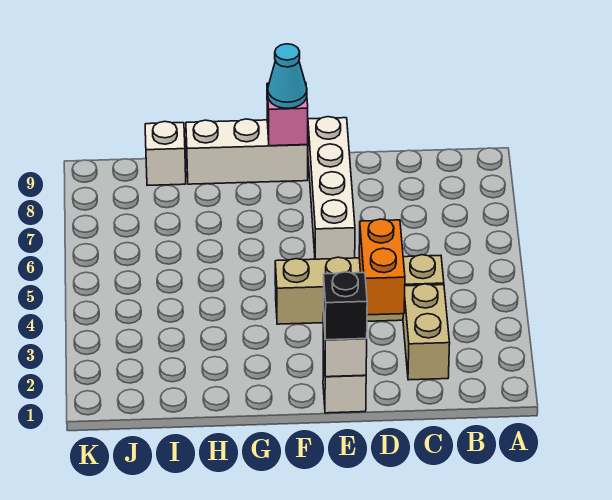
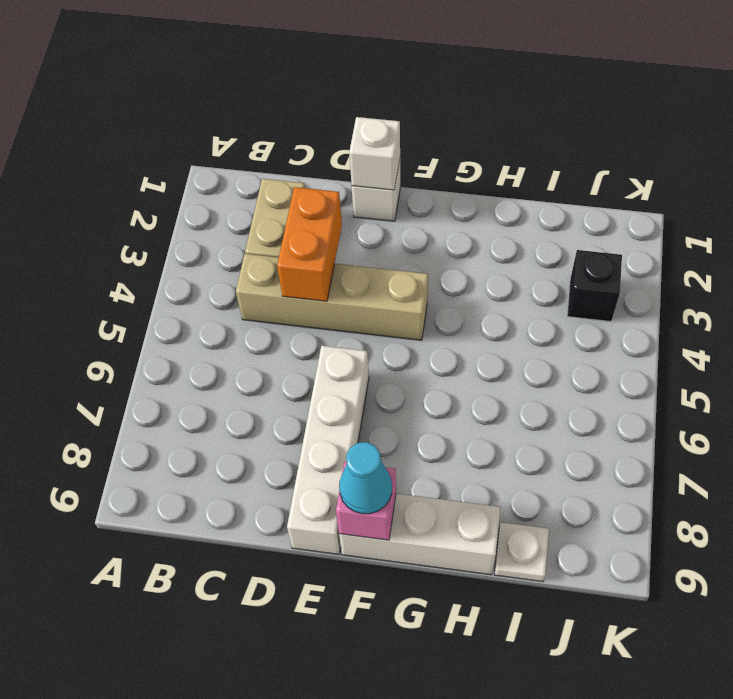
black 1x1 brick [323,272,367,340] -> black 1x1 brick moved to [567,250,622,321]
white 1x1 brick [145,121,186,185] -> white 1x1 plate [494,522,549,582]

